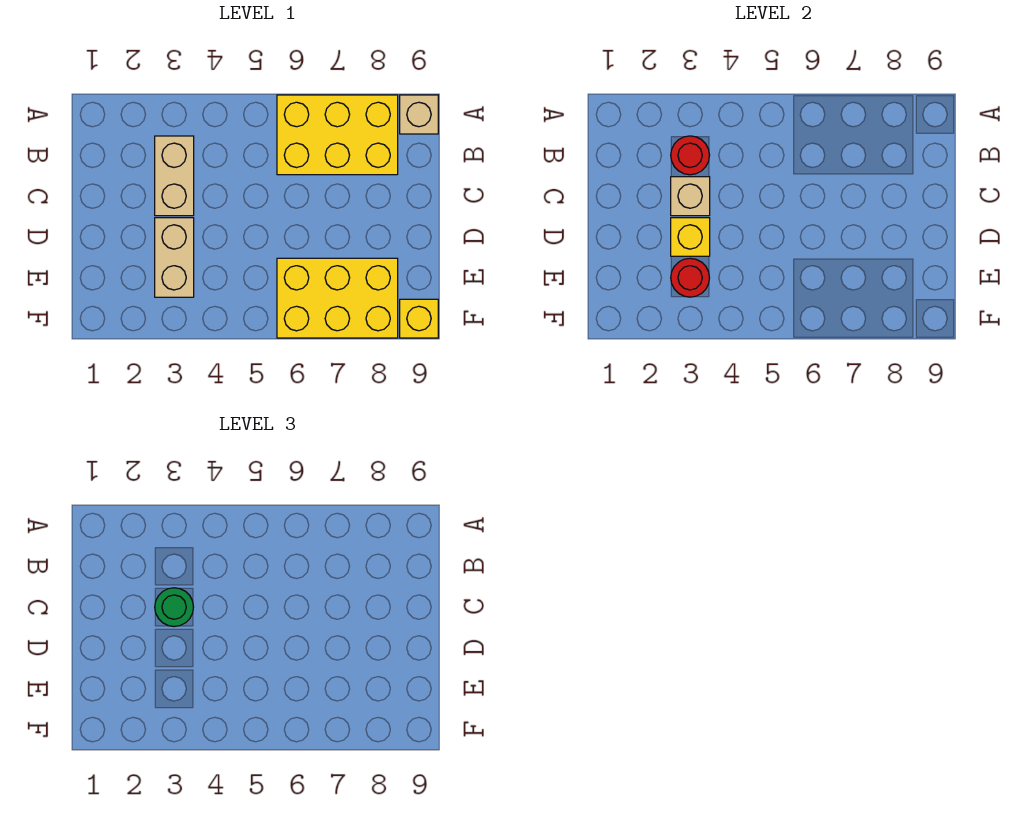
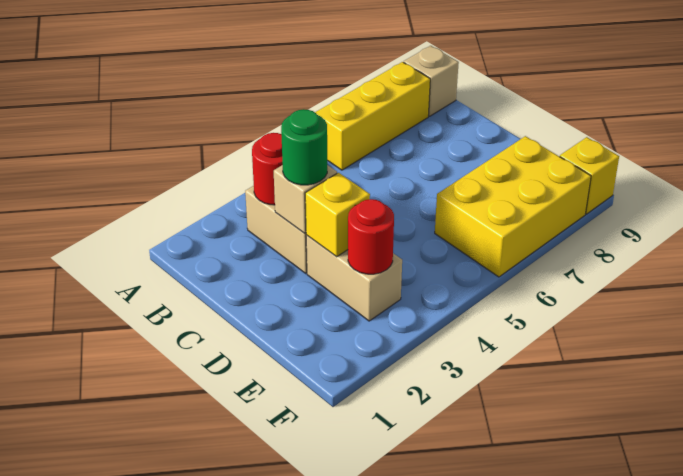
yellow 2x3 brick [277,95,398,175] -> yellow 1x3 brick [315,62,430,170]

